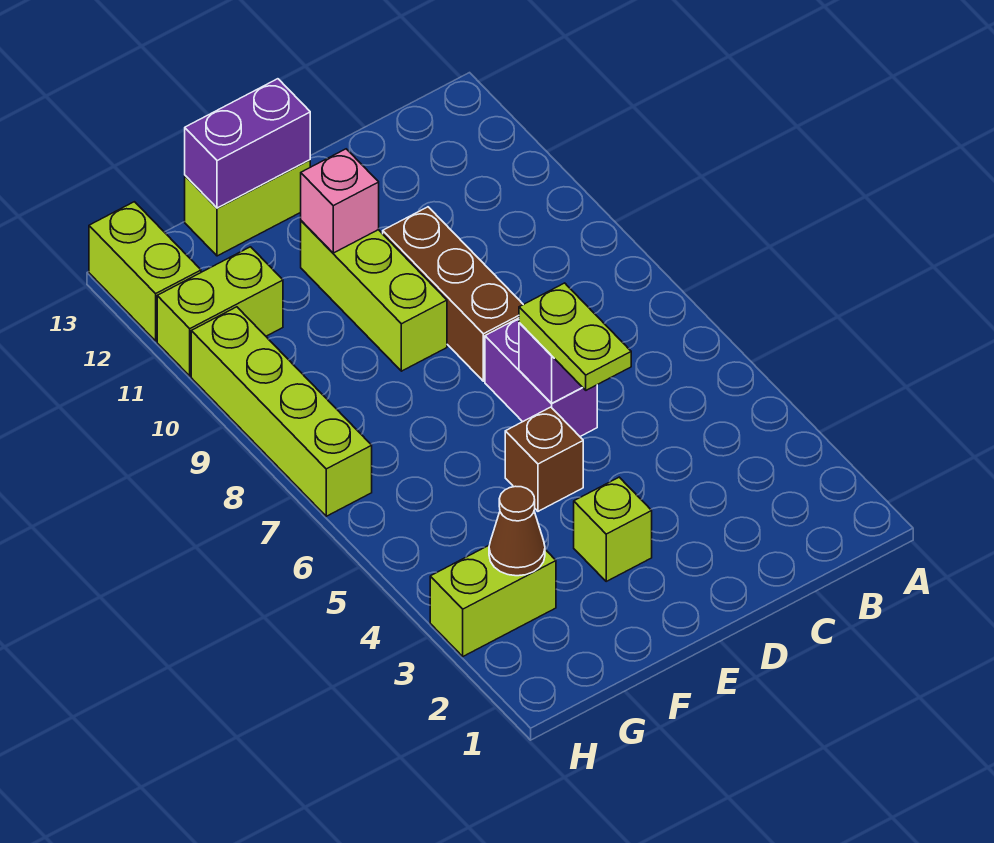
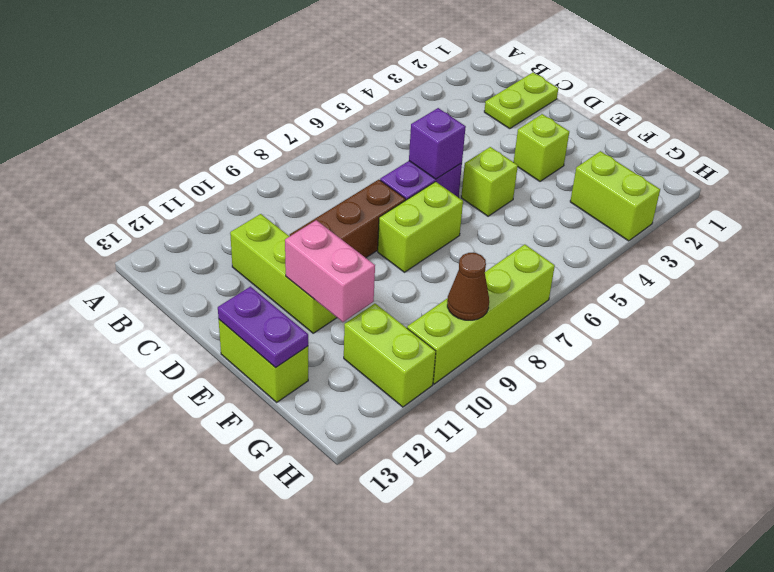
lime 1x2 plate [519,283,631,390] -> lime 1x2 plate moved to [484,73,558,129]
brown 1x1 brick [505,407,583,511] -> lime 1x1 brick [461,147,518,216]
lime 1x3 brick [301,221,447,371] -> lime 1x3 brick turned to [230,214,337,333]
pink 1x1 brick [301,149,379,253] -> pink 1x2 brick [285,220,375,322]
purple 1x2 brick [185,79,310,208] -> purple 1x2 plate [218,287,308,368]
brown 1x1 cone [489,486,545,576] -> brown 1x1 cone moved to [447,253,489,320]
lime 1x2 brick [89,202,201,341] -> lime 1x2 brick moved to [378,182,463,272]

